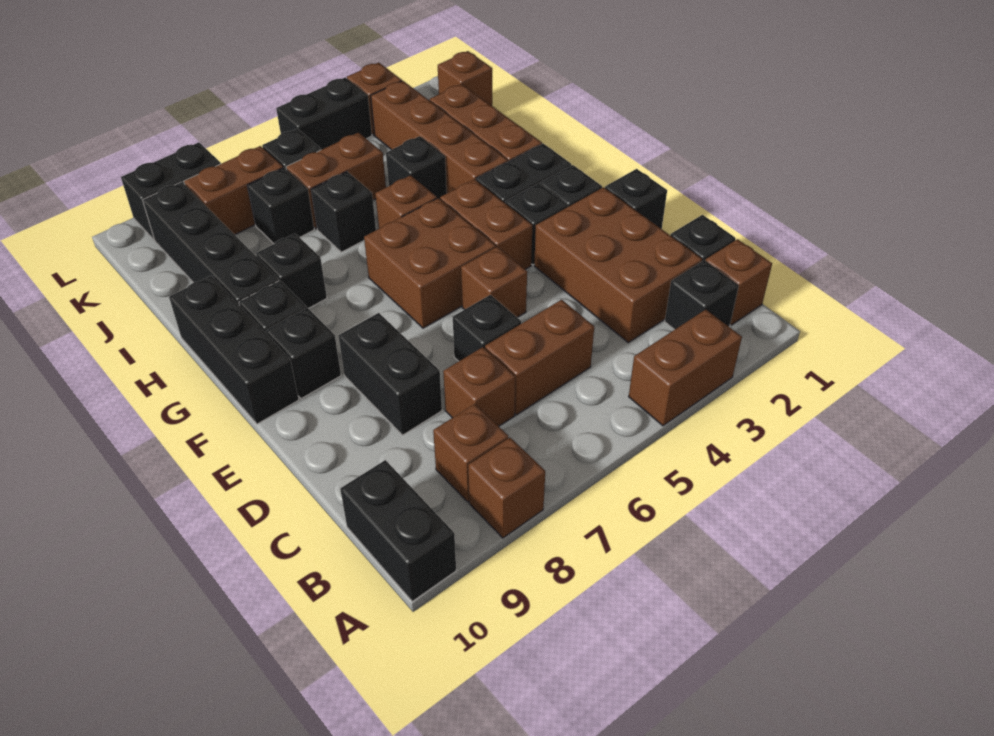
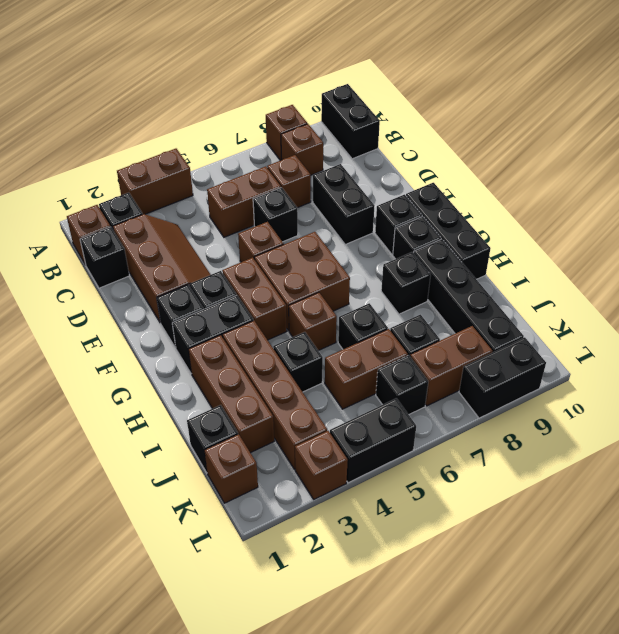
brown 2x3 brick [534,187,702,343] -> brown 2x3 slope [113,214,211,323]
black 1x1 brick [605,169,667,229] -> black 1x1 brick moved to [187,405,238,472]

